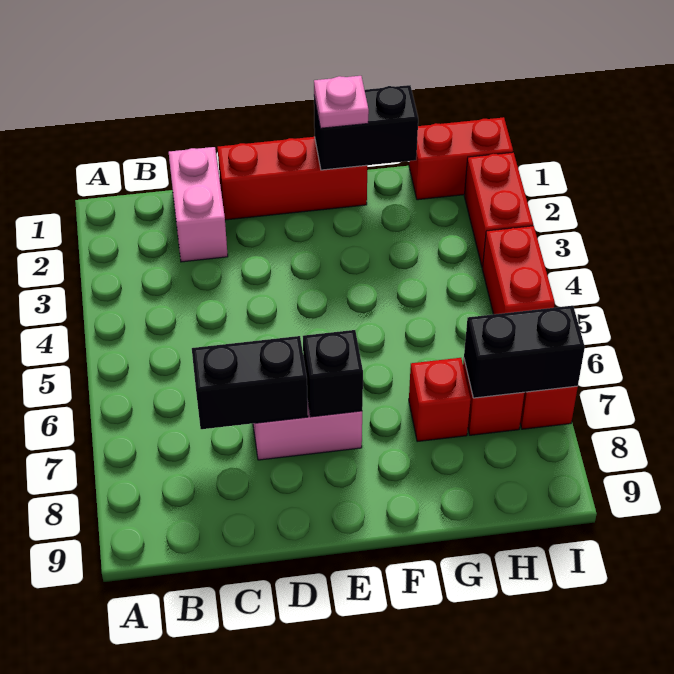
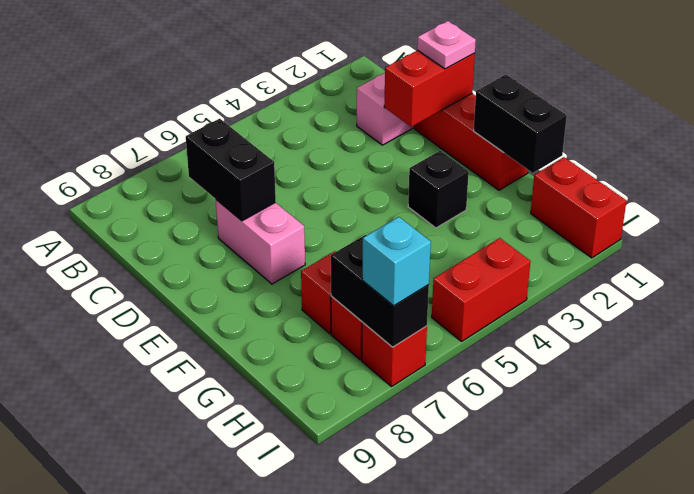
black 1x1 brick [303,330,363,417] -> black 1x1 brick moved to [408,151,469,228]
pink 1x1 plate [314,76,369,128] -> pink 1x1 plate moved to [417,21,476,69]
red 1x2 brick [464,152,533,268] -> red 1x2 brick moved to [384,50,475,127]
none -> cyan 1x1 brick [362,217,431,306]

